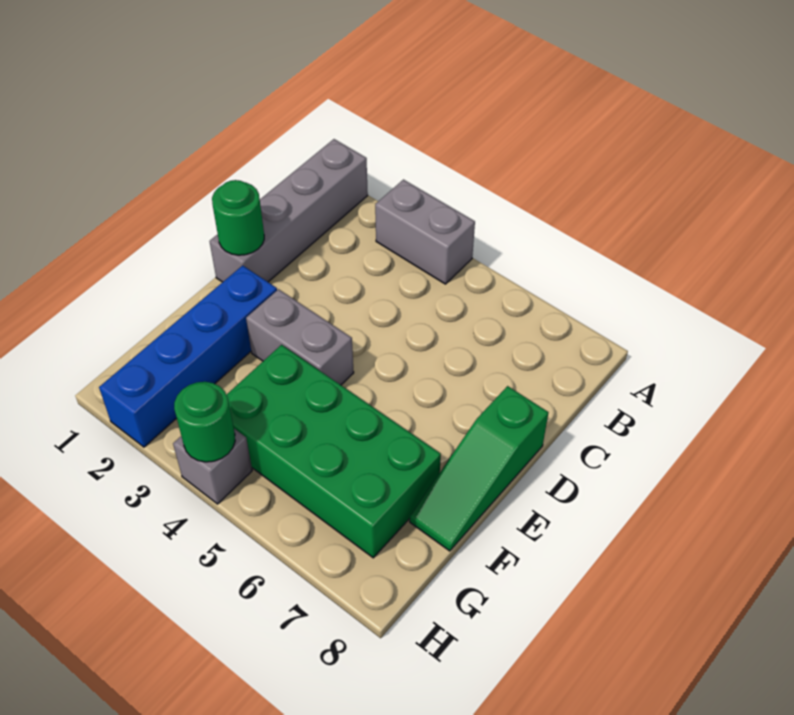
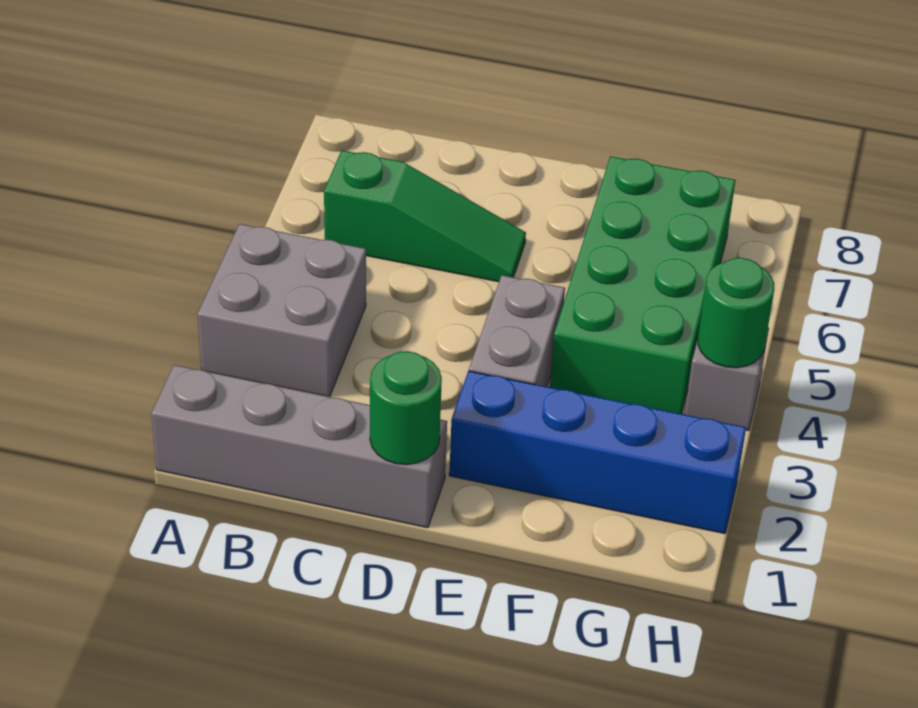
grey 1x2 brick [375,180,475,284] -> grey 2x2 brick [197,224,366,397]
green 1x3 slope [410,386,549,551] -> green 1x3 slope moved to [324,150,526,282]

